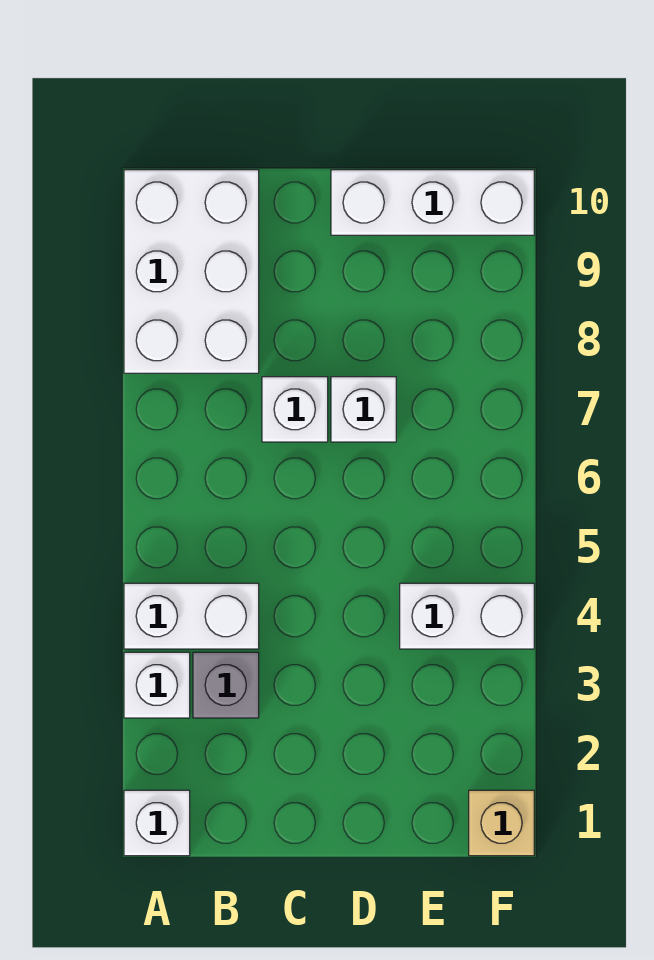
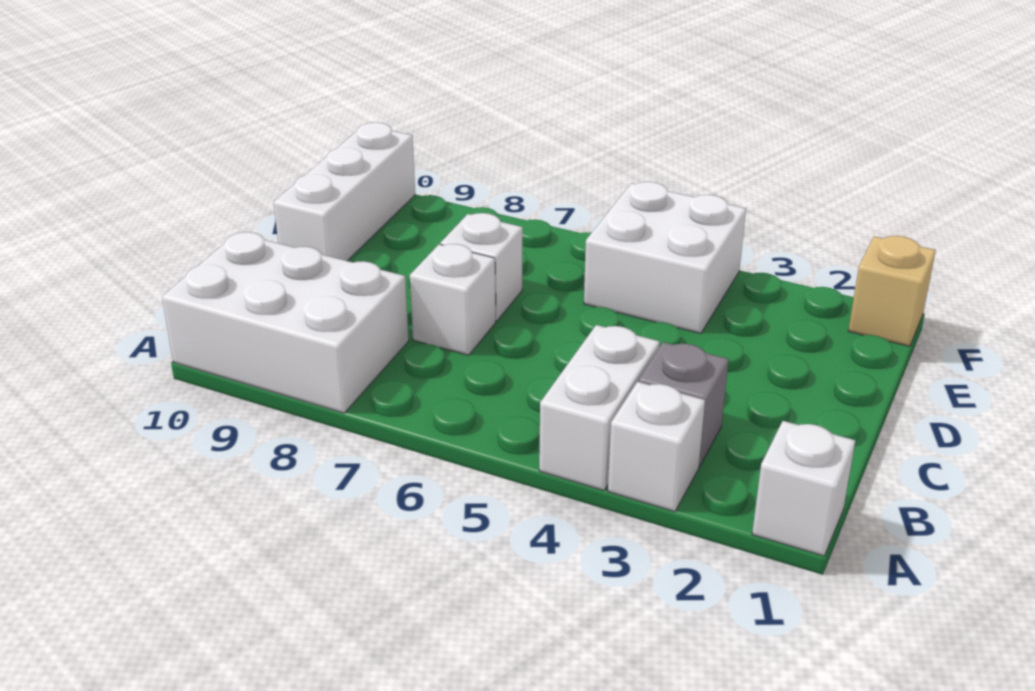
white 1x2 brick [400,583,534,649] -> white 2x2 brick [584,182,746,333]

